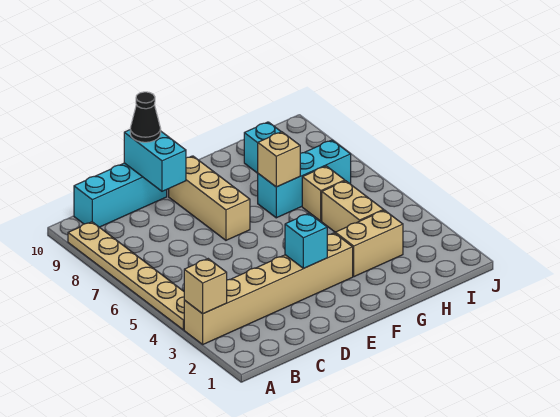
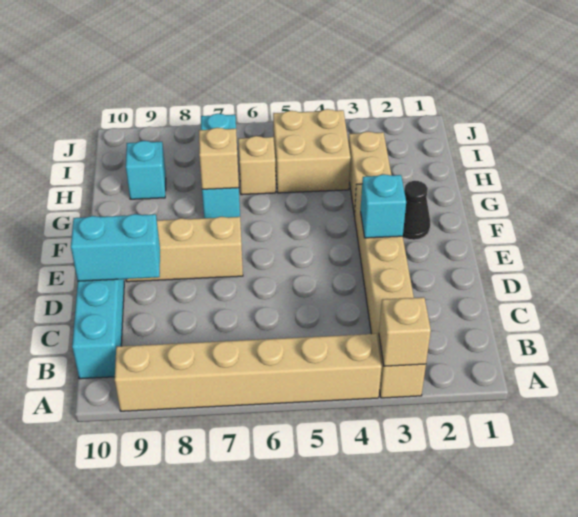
tan 1x6 plate [68,222,184,330] -> tan 1x6 brick [115,334,382,411]
black 1x1 cone [130,92,161,142] -> black 1x1 cone moved to [403,181,430,240]
tan 1x2 brick [322,181,384,232] -> tan 2x2 brick [273,109,351,193]

